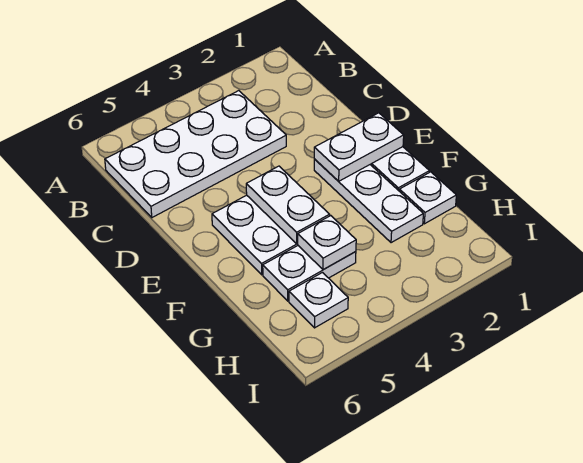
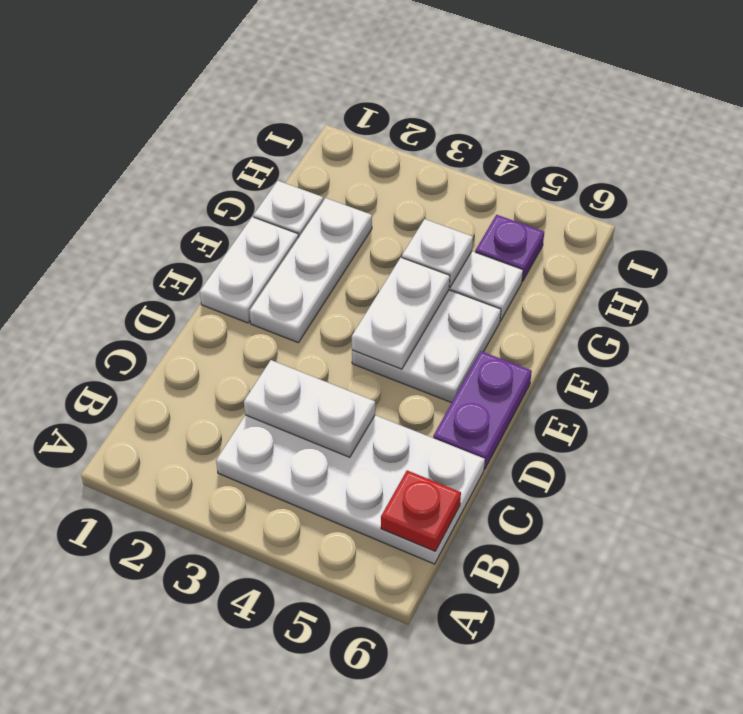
none -> red 1x1 plate [381,471,461,551]
none -> purple 1x2 plate [433,351,532,469]
white 1x2 plate [314,113,404,181] -> white 1x2 plate moved to [244,360,375,457]
white 1x1 plate [289,273,348,328] -> purple 1x1 plate [475,215,544,282]

